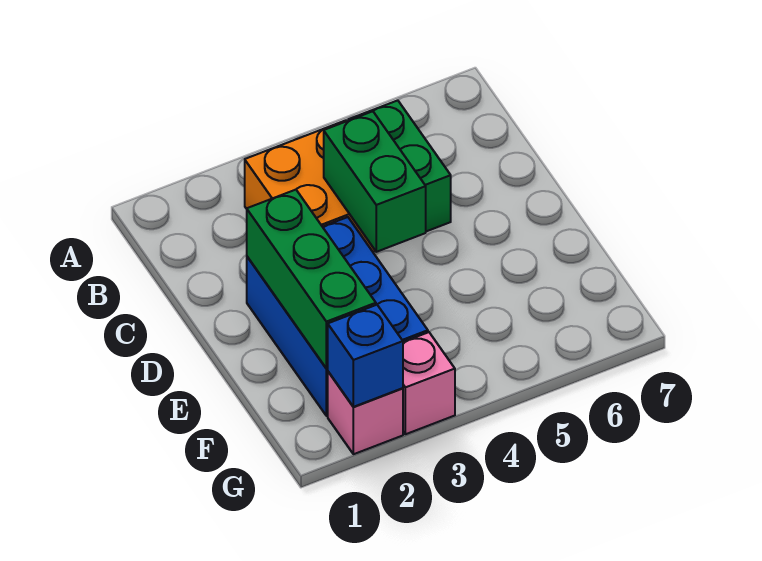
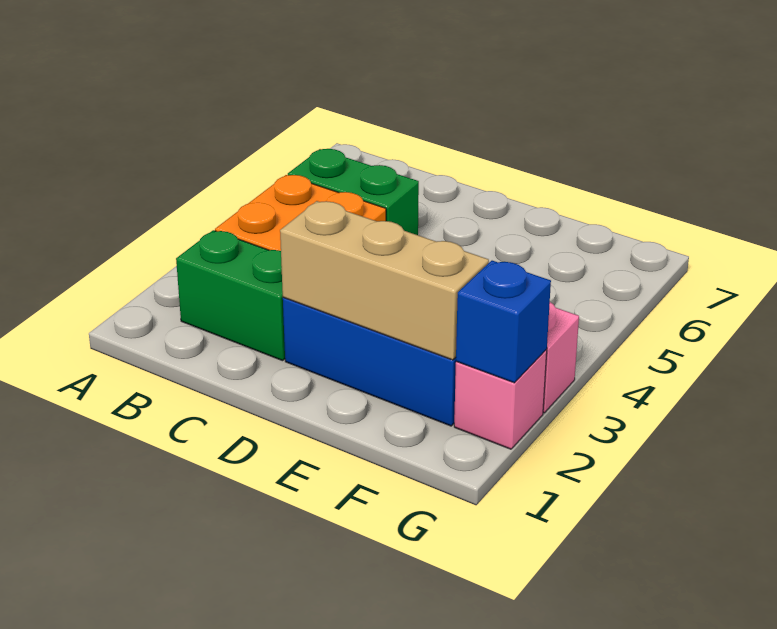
green 1x2 brick [324,111,426,252] -> green 1x2 brick moved to [176,230,285,361]
green 1x3 brick [247,190,376,368] -> tan 1x3 brick [280,201,489,360]

